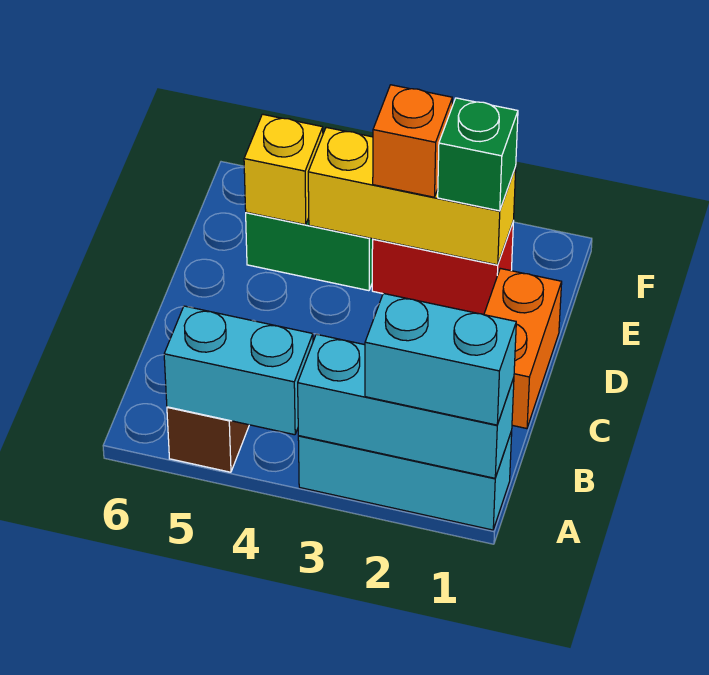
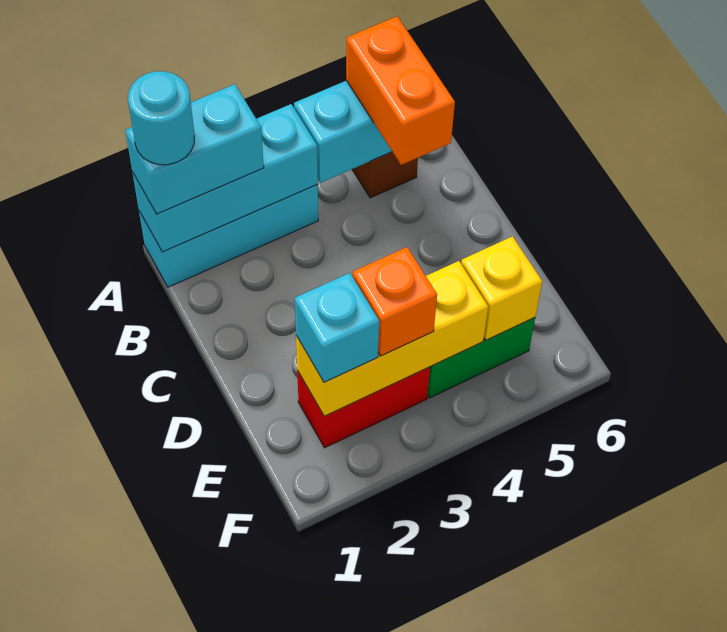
none -> cyan 1x1 round brick [128,71,195,165]
orange 1x2 brick [484,268,562,429] -> orange 1x2 brick moved to [346,16,455,165]
green 1x1 brick [438,98,518,211] -> cyan 1x1 brick [295,273,379,382]

